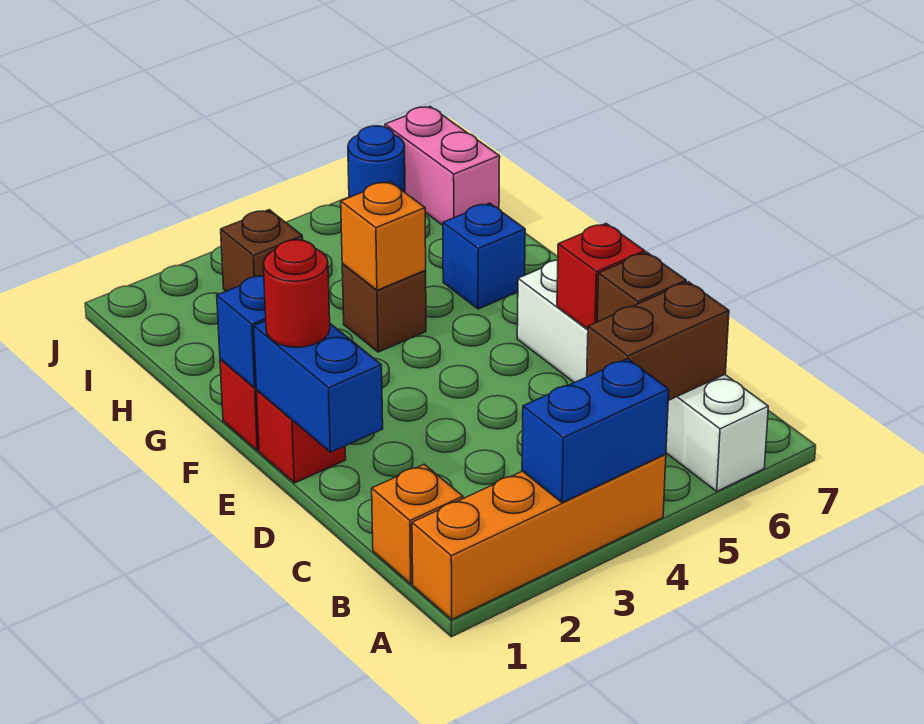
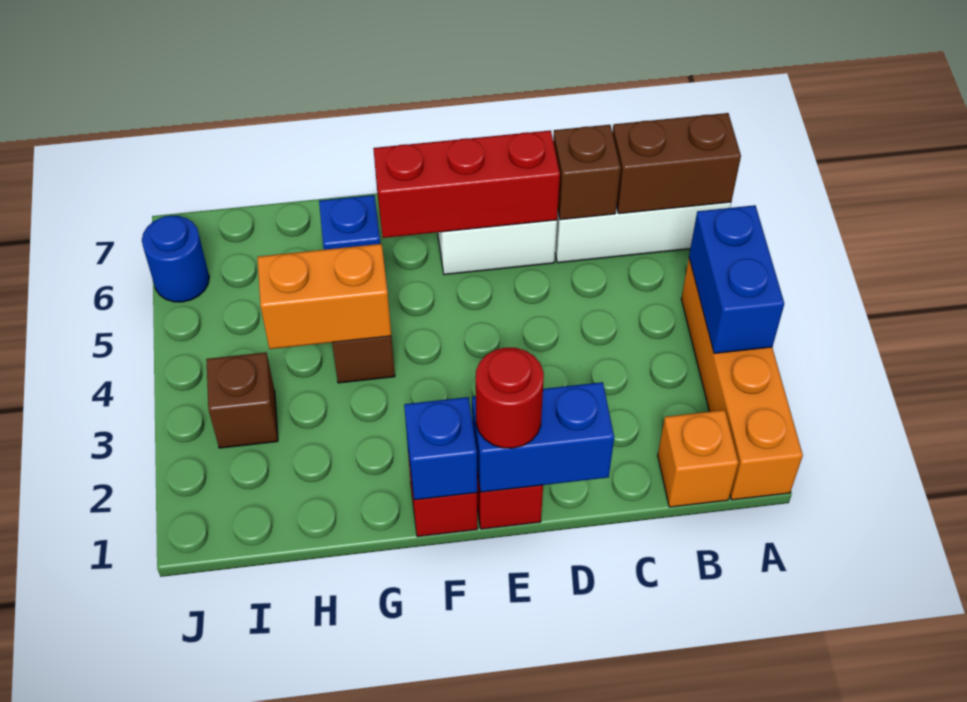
brown 1x2 brick [587,282,729,401] -> brown 1x2 brick turned to [612,113,741,214]
red 1x1 brick [557,224,645,329] -> red 1x3 brick [373,130,560,238]
orange 1x1 brick [341,181,426,290] -> orange 1x2 brick [257,244,391,349]
pink 1x2 brick [385,107,500,225] -> none

